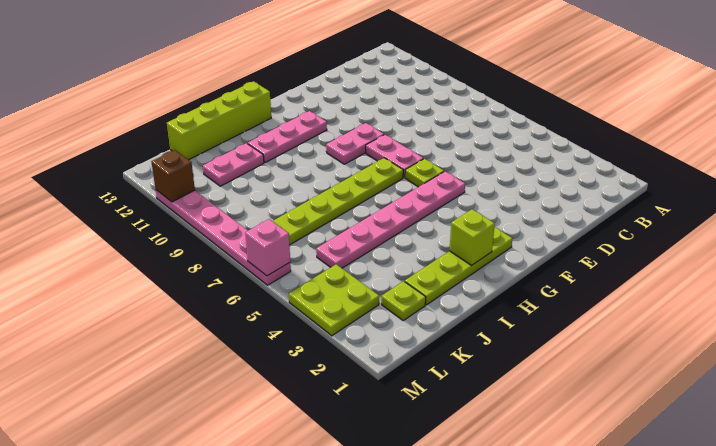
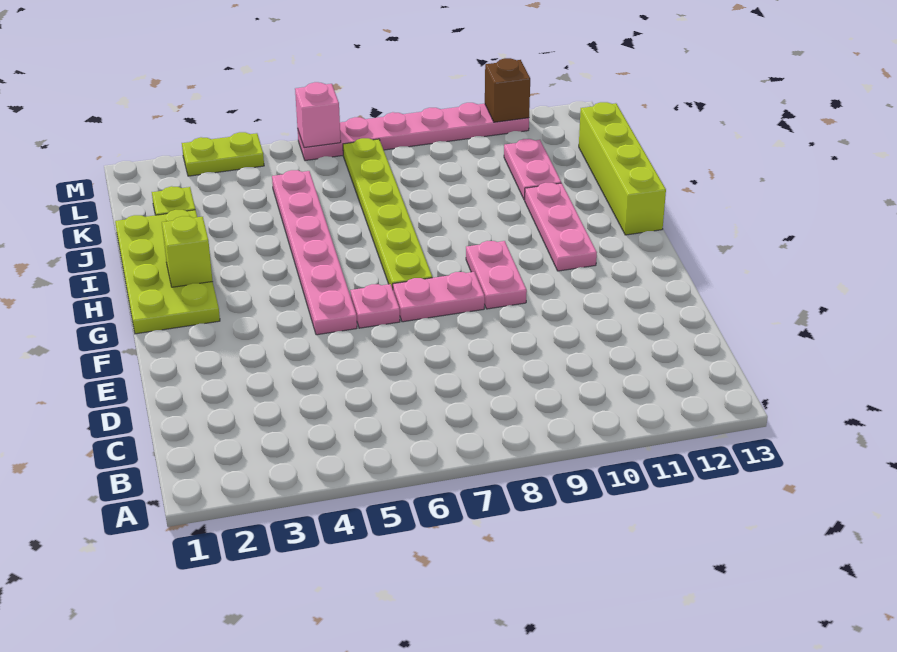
lime 1x1 plate [405,159,444,187] -> pink 1x1 plate [350,284,400,328]
lime 1x4 plate [405,227,512,305] -> lime 2x4 plate [115,210,220,334]
lime 2x2 plate [289,264,379,336] -> lime 1x2 plate [182,132,264,176]

